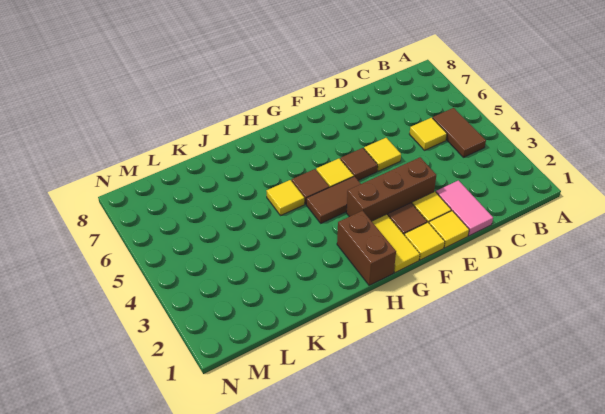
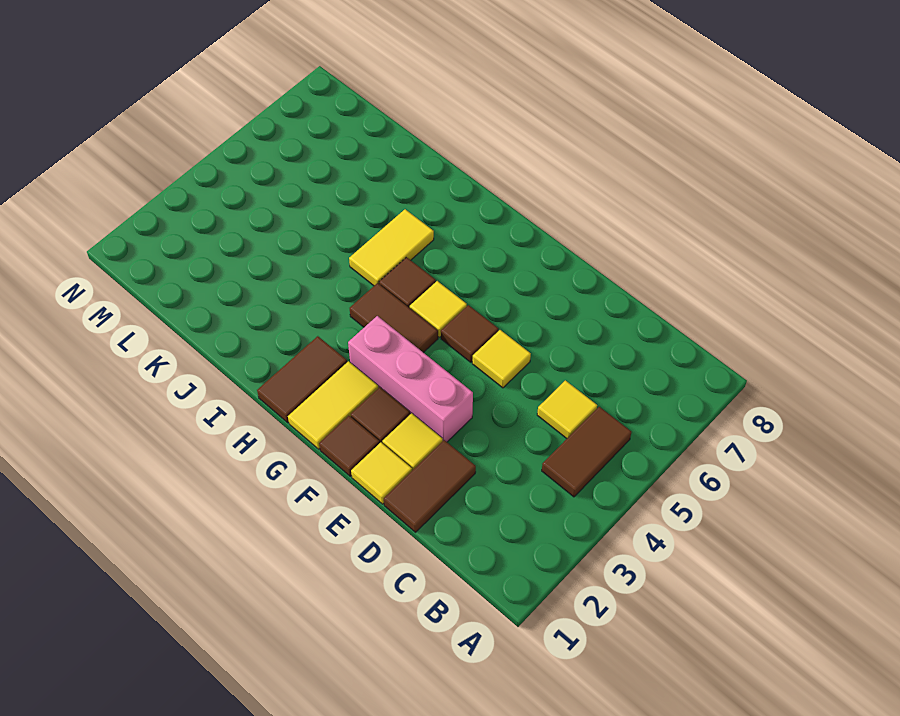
pink 1x2 tile [436,180,493,236] -> brown 1x2 tile [384,440,476,532]
brown 1x3 brick [346,157,436,221] -> pink 1x3 brick [348,316,473,442]
yellow 1x1 tile [404,222,445,260] -> brown 1x1 tile [319,416,379,476]
brown 1x2 brick [337,211,396,285] -> brown 1x2 tile [257,336,347,423]
yellow 1x1 tile [267,180,304,216] -> yellow 1x2 tile [349,209,434,286]

